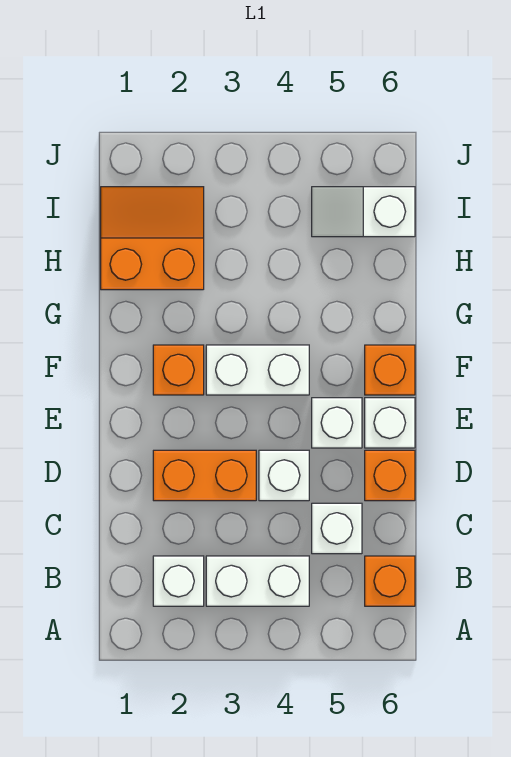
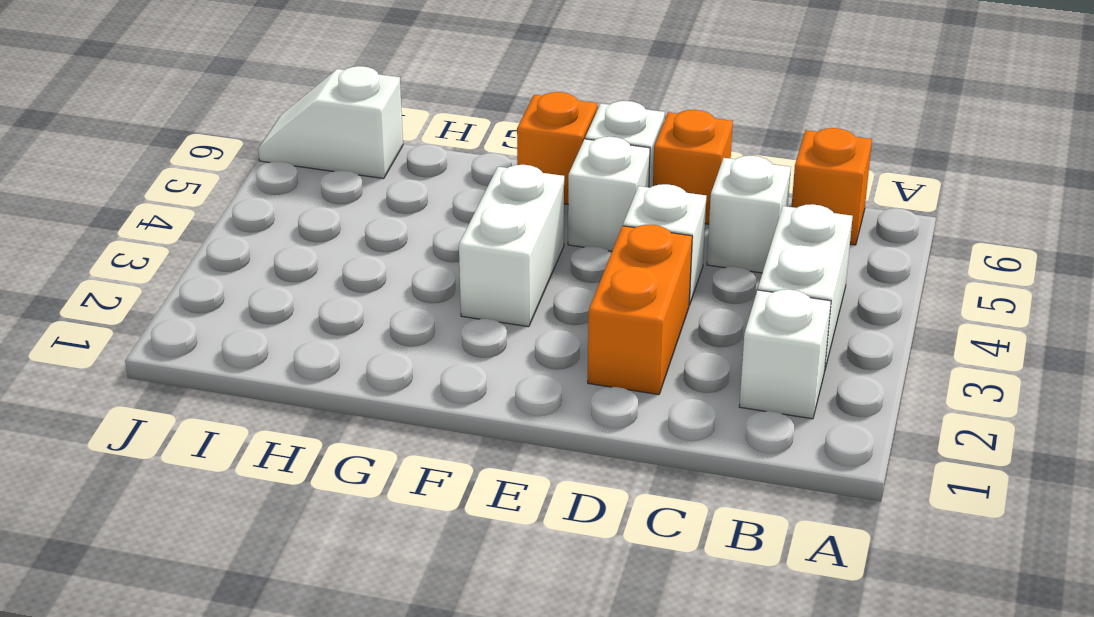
orange 1x1 brick [153,345,204,395] -> none
orange 2x2 slope [101,187,204,290] -> none
white 1x2 slope [312,187,415,237] -> white 1x2 slope turned to [258,66,403,179]

